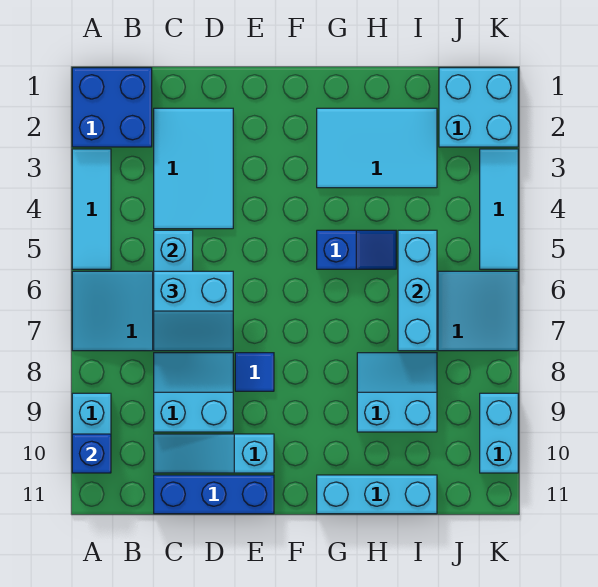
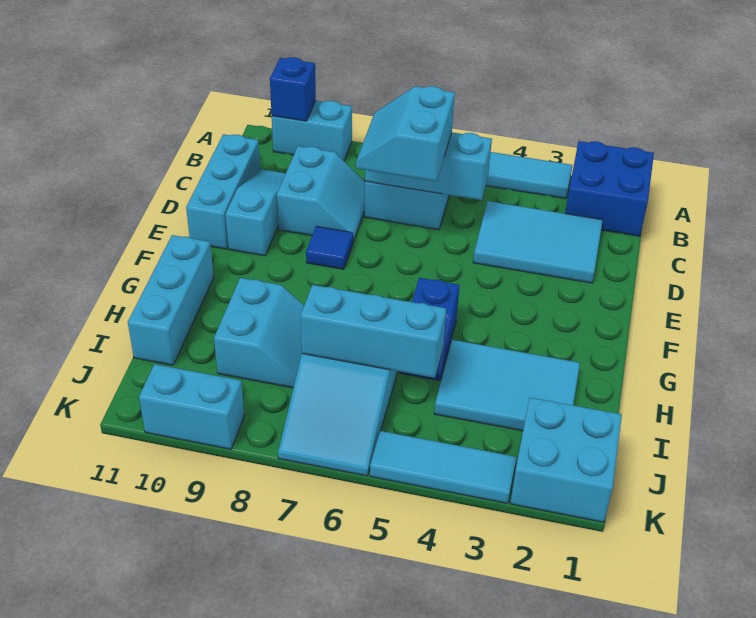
blue 1x3 brick [154,475,274,514] -> cyan 1x3 brick [186,134,260,249]
cyan 2x3 tile [317,108,437,188] -> cyan 2x3 tile turned to [434,340,580,431]

